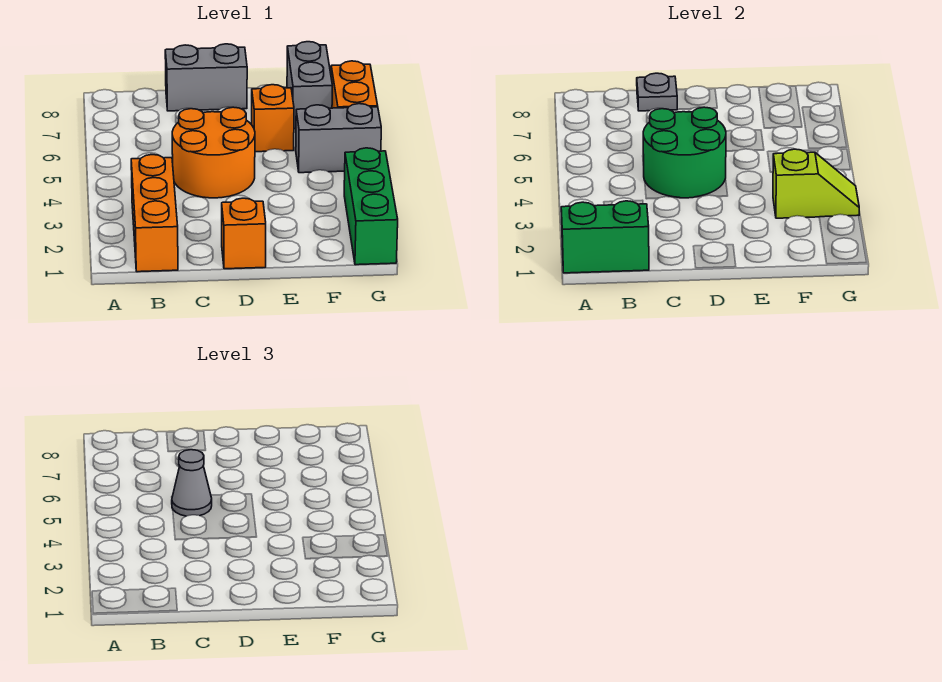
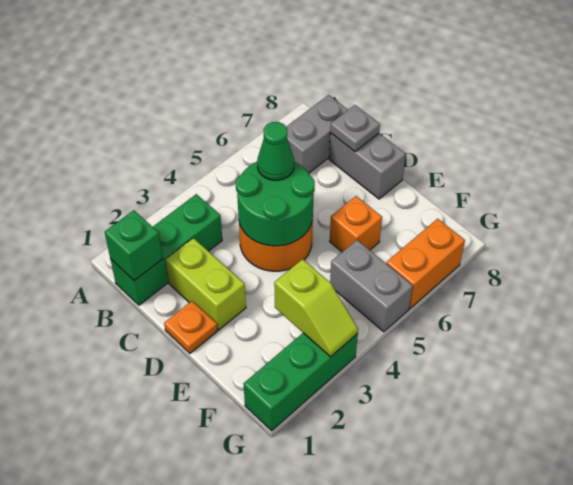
green 1x2 brick [561,201,649,273] -> green 1x1 brick [105,210,163,281]
orange 1x3 brick [131,155,178,272] -> green 1x3 brick [110,194,222,305]
none -> lime 1x2 brick [166,238,246,330]
grey 1x1 cone [172,450,212,516] -> green 1x1 cone [257,122,294,180]
orange 1x1 brick [222,198,266,269] -> orange 1x1 plate [164,301,218,353]
grey 1x2 brick [287,42,332,129] -> grey 1x2 brick moved to [286,95,348,173]

